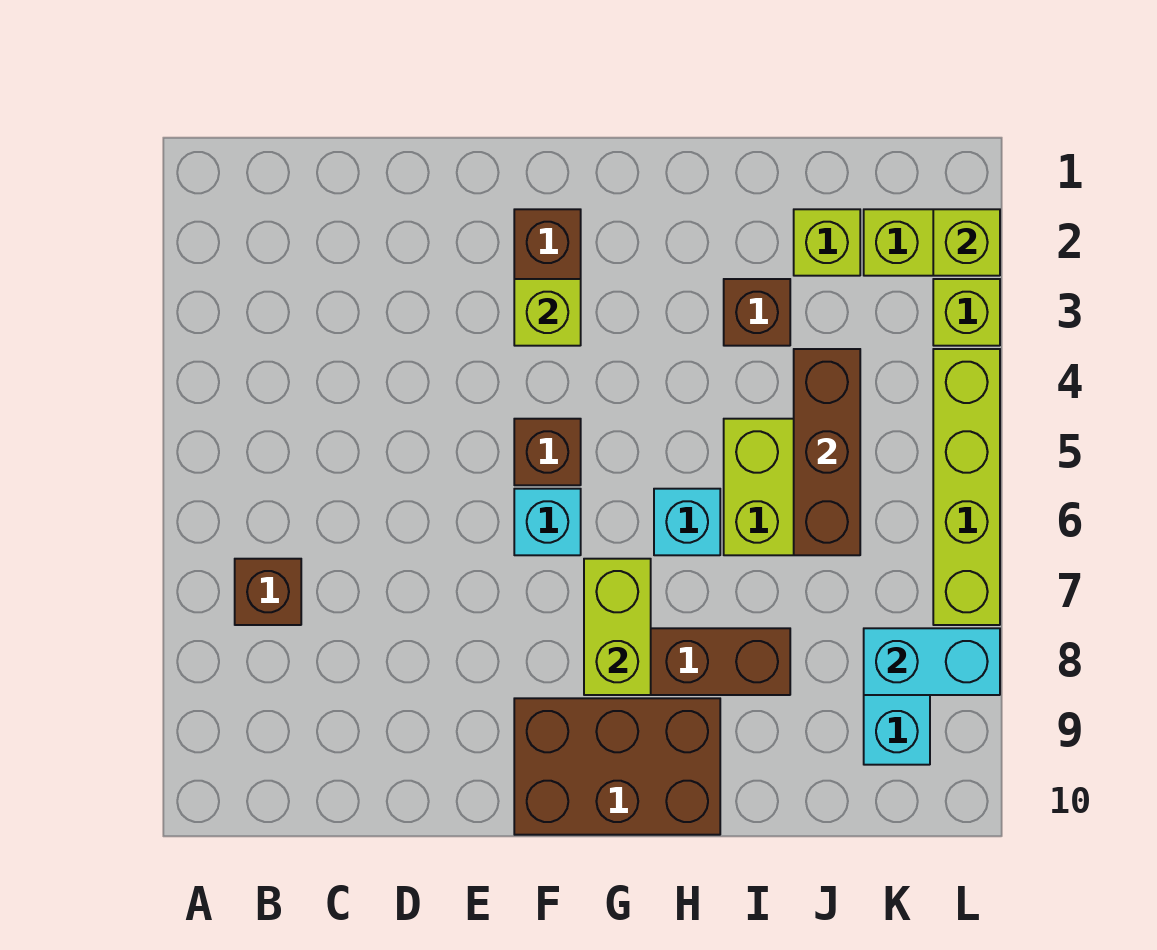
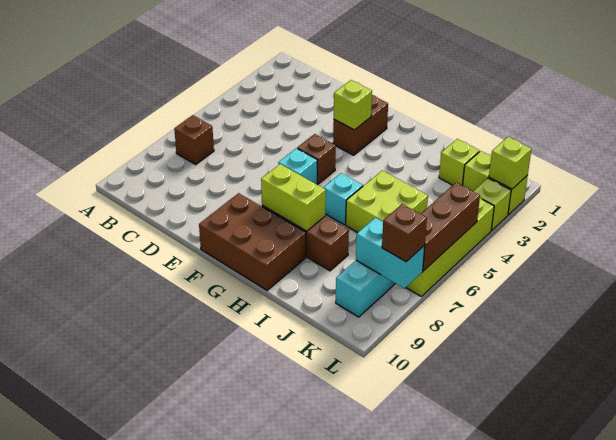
lime 1x2 brick [584,559,651,695] -> lime 1x2 brick turned to [261,164,326,231]
brown 1x1 brick [724,279,790,346] -> brown 1x1 brick moved to [382,204,427,262]
brown 1x3 brick [794,349,860,555] -> brown 1x3 brick moved to [421,183,480,271]

